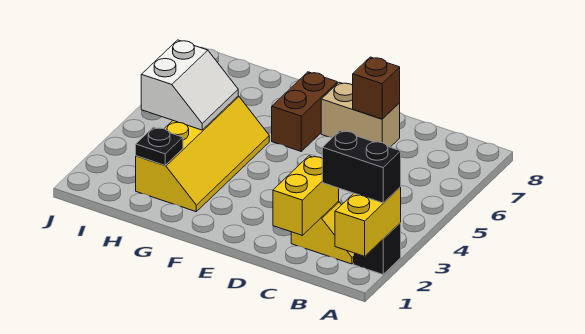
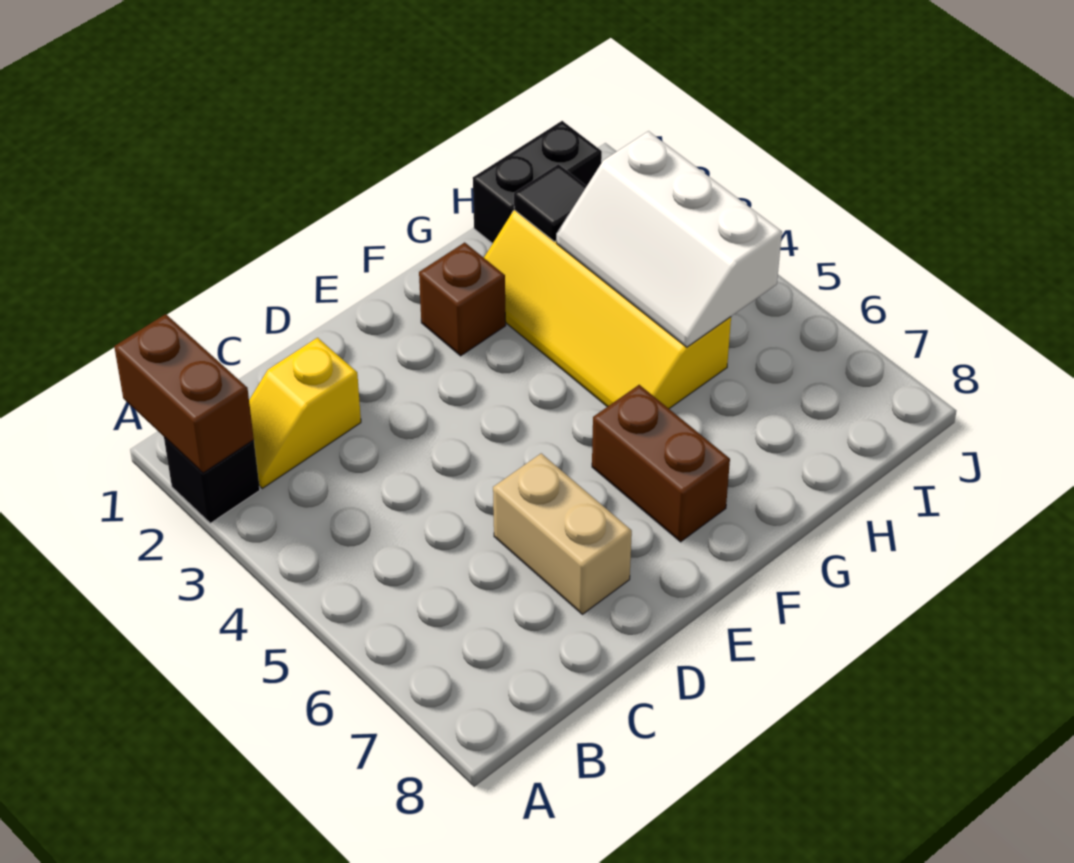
yellow 1x2 brick [335,187,401,256] -> brown 1x2 brick [114,314,254,473]
black 1x2 brick [322,131,401,203] -> black 1x2 brick moved to [473,121,602,244]
yellow 1x2 brick [273,156,339,235] -> none
tan 1x2 brick [321,82,400,147] -> tan 1x2 brick turned to [493,453,632,614]
brown 1x1 brick [353,57,400,119] -> brown 1x1 brick moved to [419,242,506,356]
black 1x1 plate [136,127,183,165] -> black 1x1 tile [514,164,587,242]
white 2x2 slope [141,40,238,130] -> white 2x3 slope [557,131,782,347]

